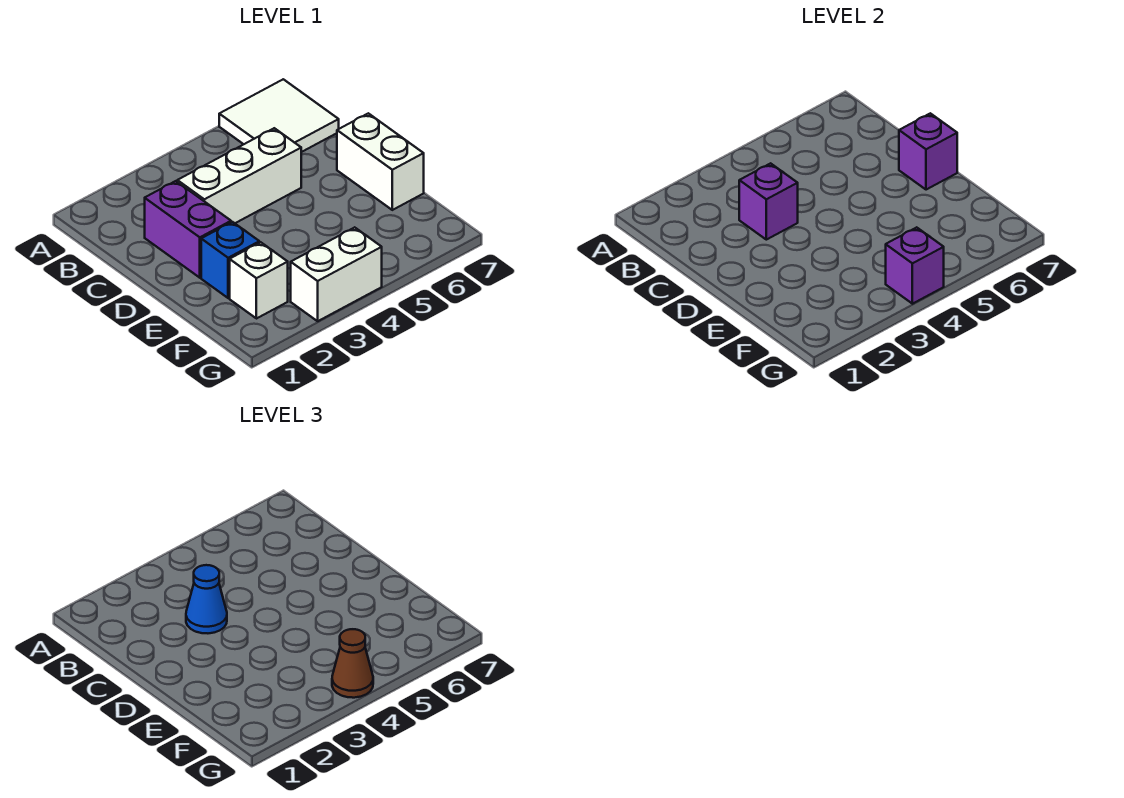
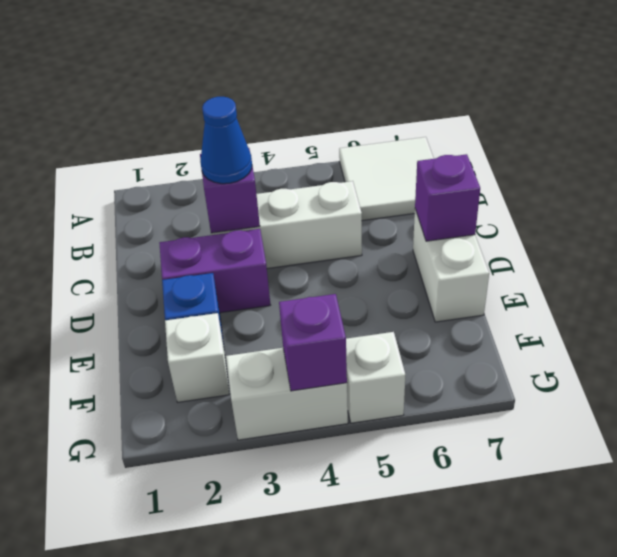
purple 1x2 brick [145,181,231,278] -> purple 1x2 brick turned to [159,229,270,313]
brown 1x1 cone [332,629,373,698] -> none
none -> white 1x1 brick [346,332,405,423]

